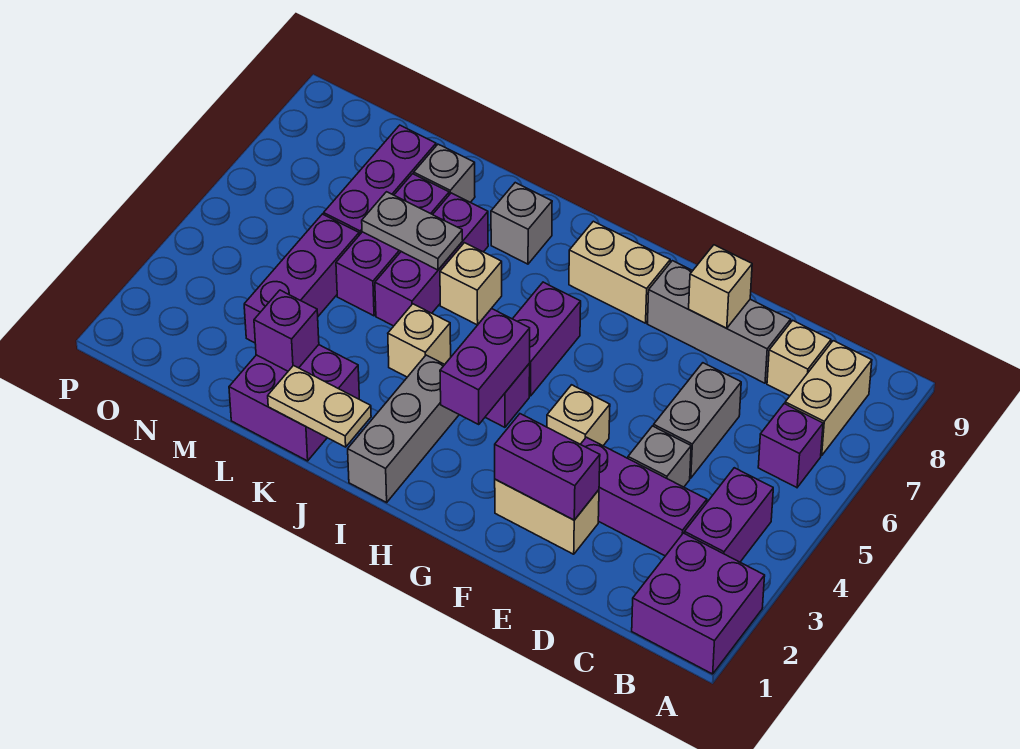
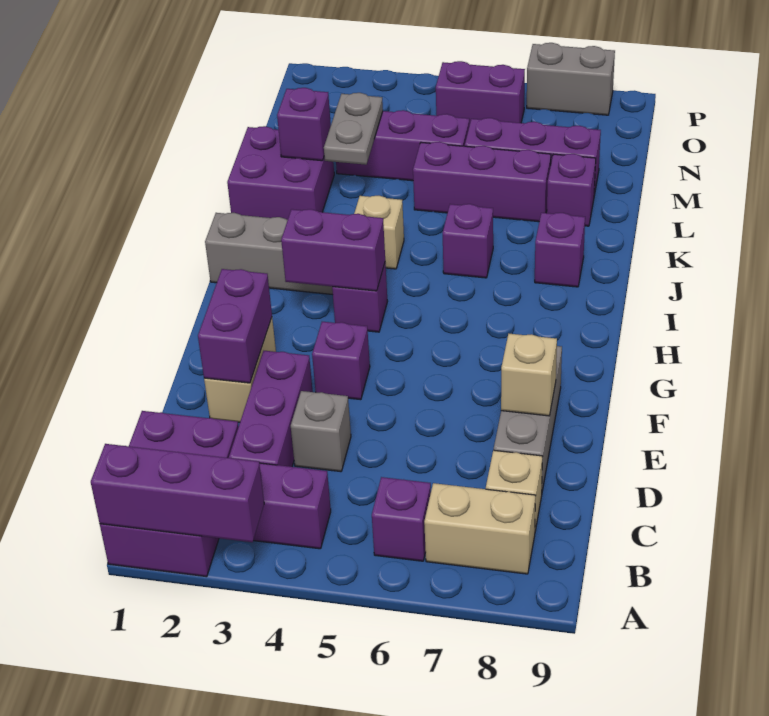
purple 2x2 brick [632,533,765,674] -> purple 2x3 brick [100,411,239,577]
grey 1x2 brick [654,363,741,478] -> grey 1x2 brick moved to [527,43,615,115]
tan 1x1 brick [547,385,610,446] -> purple 1x1 brick [312,322,370,400]
tan 1x2 brick [569,221,670,323] -> none
purple 1x2 brick [513,282,581,396] -> purple 1x2 brick moved to [436,61,525,125]
tan 1x2 plate [268,366,371,447] -> none
tan 1x1 brick [440,243,502,325] -> purple 1x1 brick [443,204,493,278]
grey 1x1 brick [491,183,552,264] -> purple 1x1 brick [535,213,585,287]
purple 1x3 brick [375,193,488,326] -> purple 1x3 brick moved to [91,444,264,542]
grey 1x2 plate [362,192,463,270] -> grey 1x2 plate moved to [324,93,383,165]
grey 1x1 brick [414,144,475,202] -> purple 1x1 brick [547,154,596,226]

